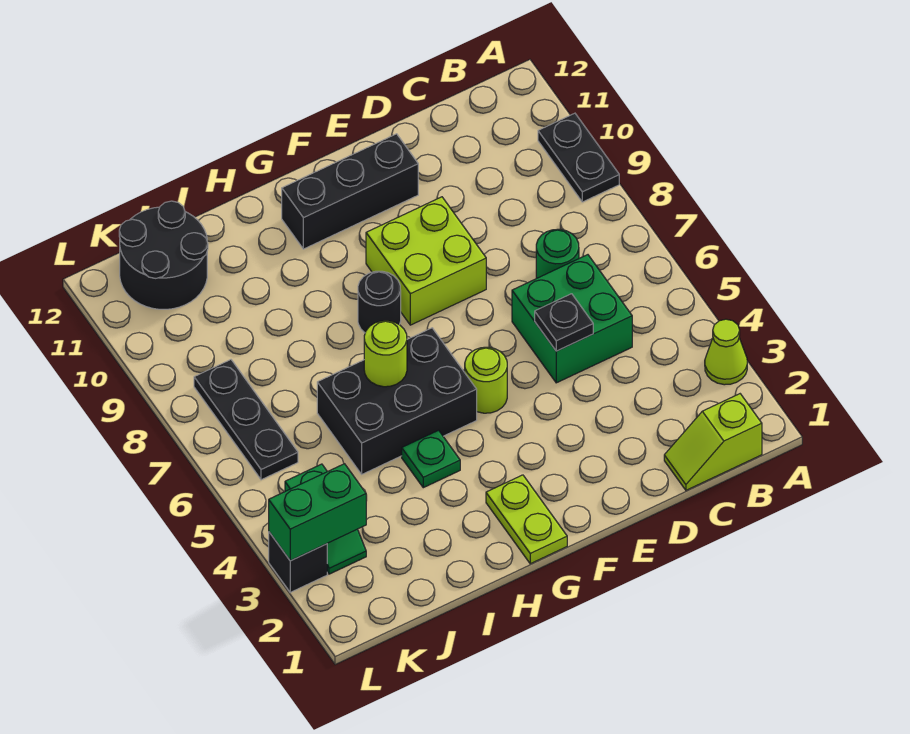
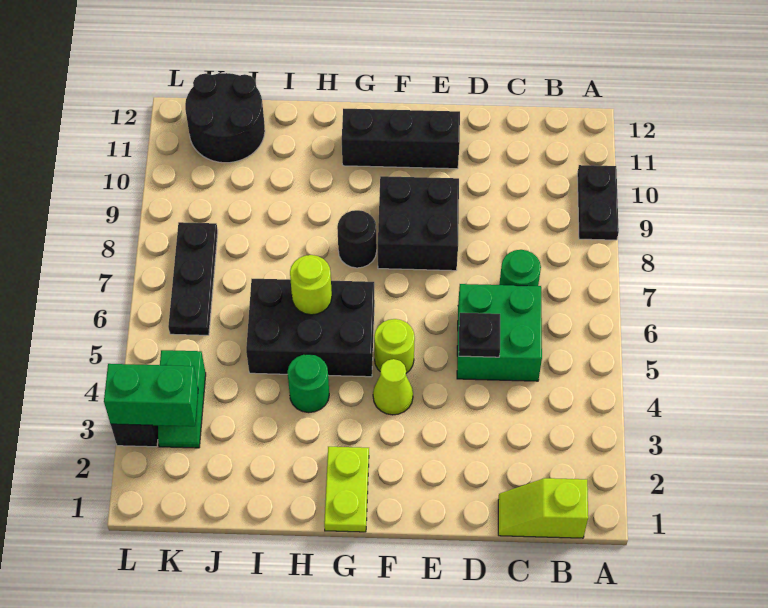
lime 1x1 cone [705,319,747,385] -> lime 1x1 cone moved to [373,359,413,415]
lime 2x2 brick [366,197,486,325] -> black 2x2 brick [378,176,459,271]
green 1x1 plate [402,430,460,488] -> green 1x1 round brick [287,354,329,413]

